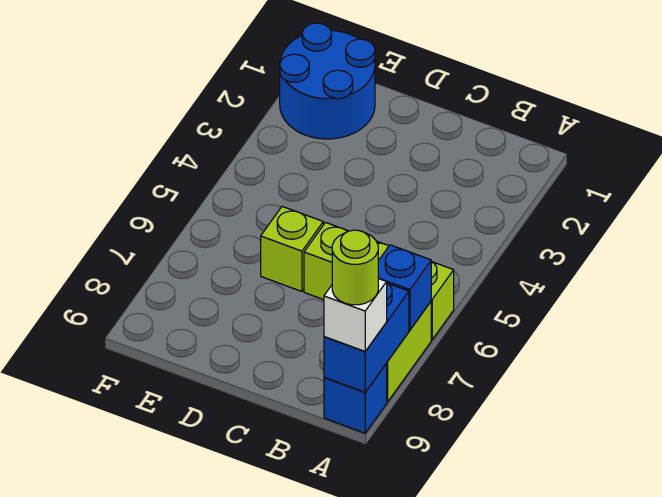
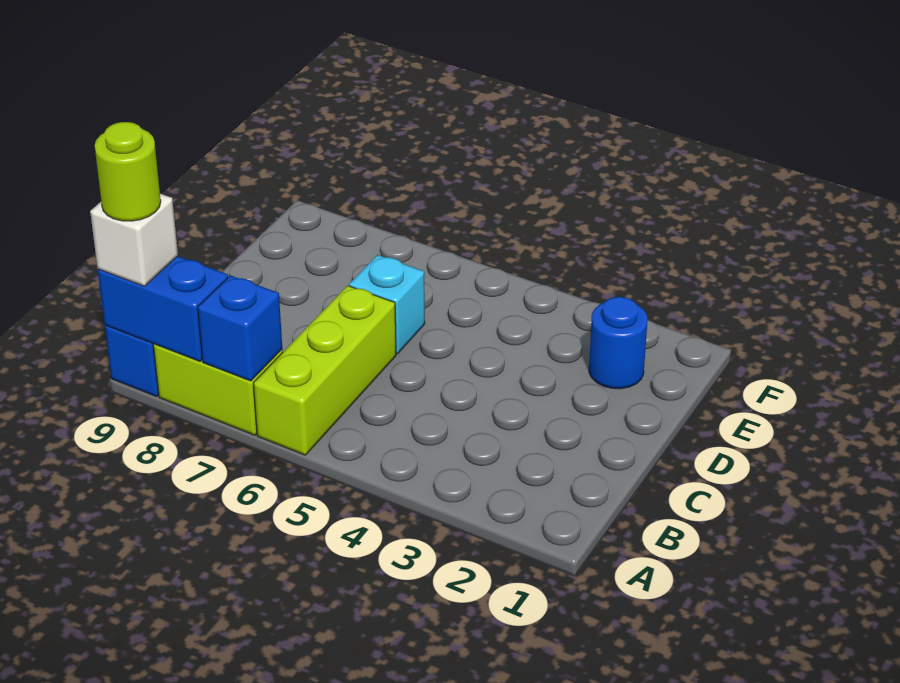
lime 1x1 brick [261,207,323,291] -> cyan 1x1 brick [349,255,425,354]
blue 2x2 round brick [280,23,375,139] -> blue 1x1 round brick [589,297,647,389]

